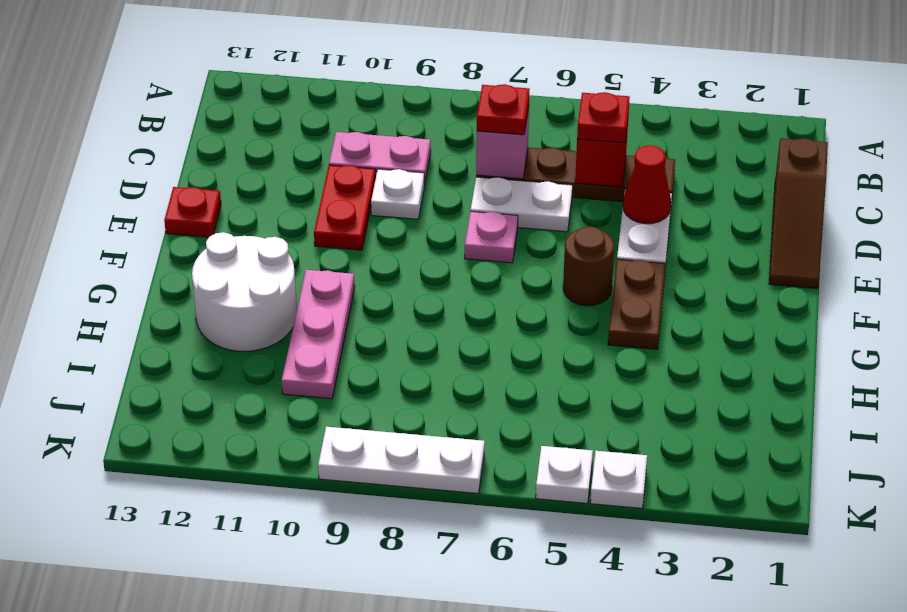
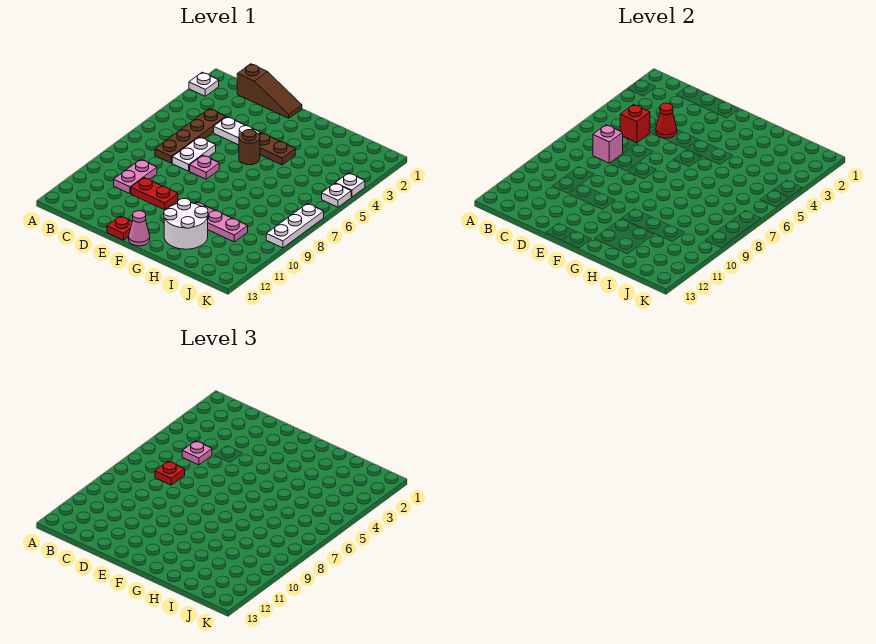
red 1x1 plate [577,92,630,143] -> pink 1x1 plate [182,441,212,465]
white 1x1 plate [371,169,424,219] -> white 1x1 plate moved to [189,72,219,96]
none -> pink 1x1 cone [129,211,150,246]

